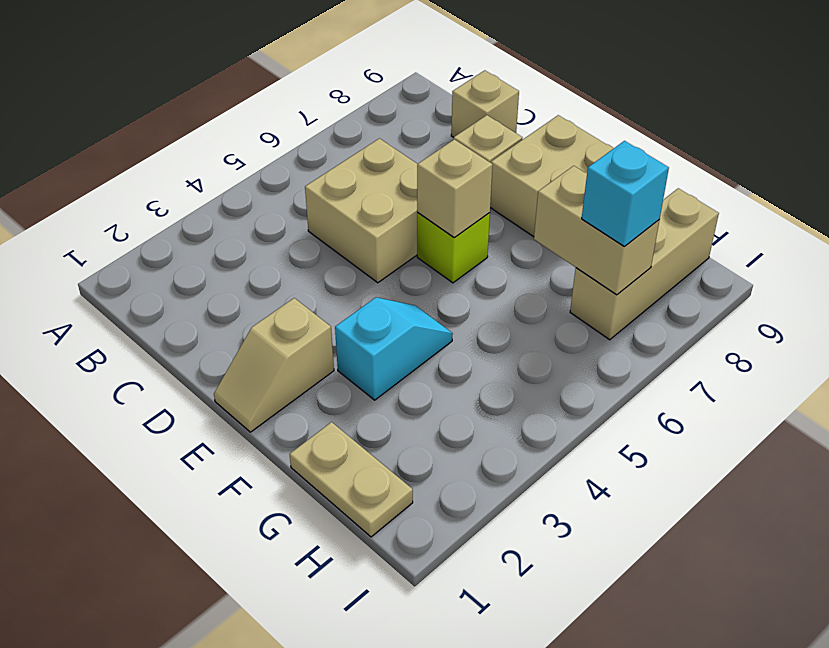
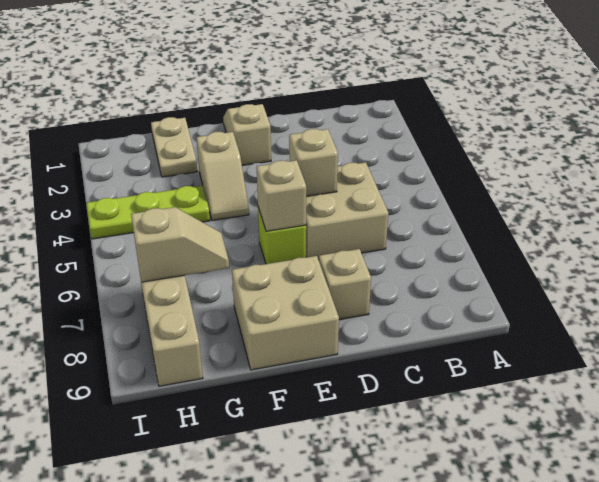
tan 1x1 brick [451,70,519,137] -> tan 1x1 brick moved to [289,129,338,196]
cyan 1x2 slope [335,297,453,400] -> tan 1x2 slope [197,132,249,221]
tan 1x2 plate [290,422,413,537] -> tan 1x2 plate turned to [151,117,197,177]
none -> lime 1x3 plate [86,185,210,239]
tan 1x2 brick [534,166,660,295] -> tan 1x2 slope [131,207,229,282]
cyan 1x1 brick [582,141,669,247] -> none

